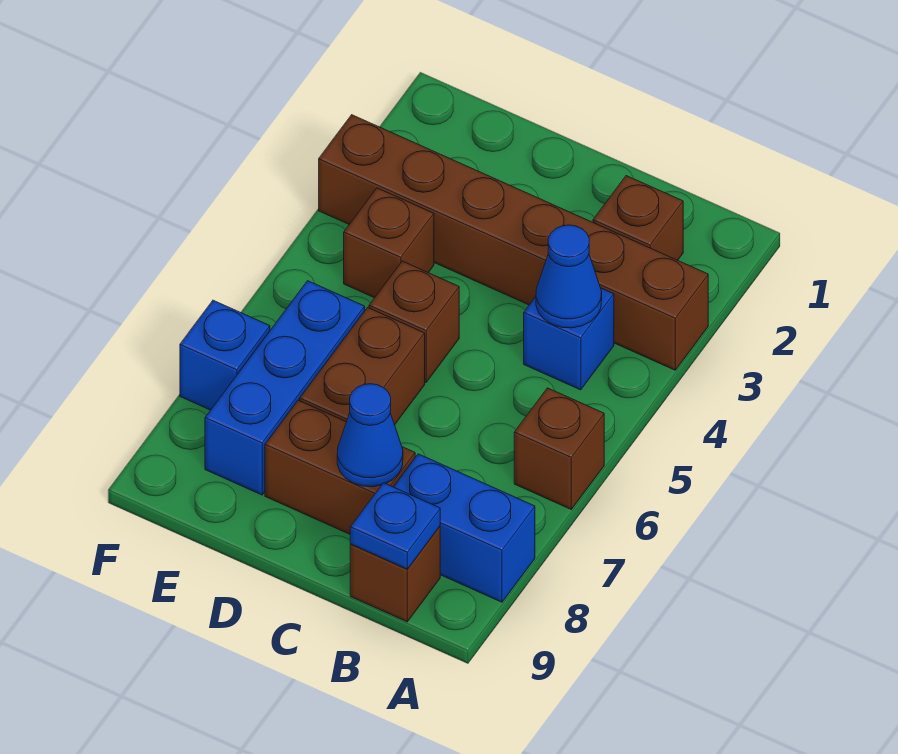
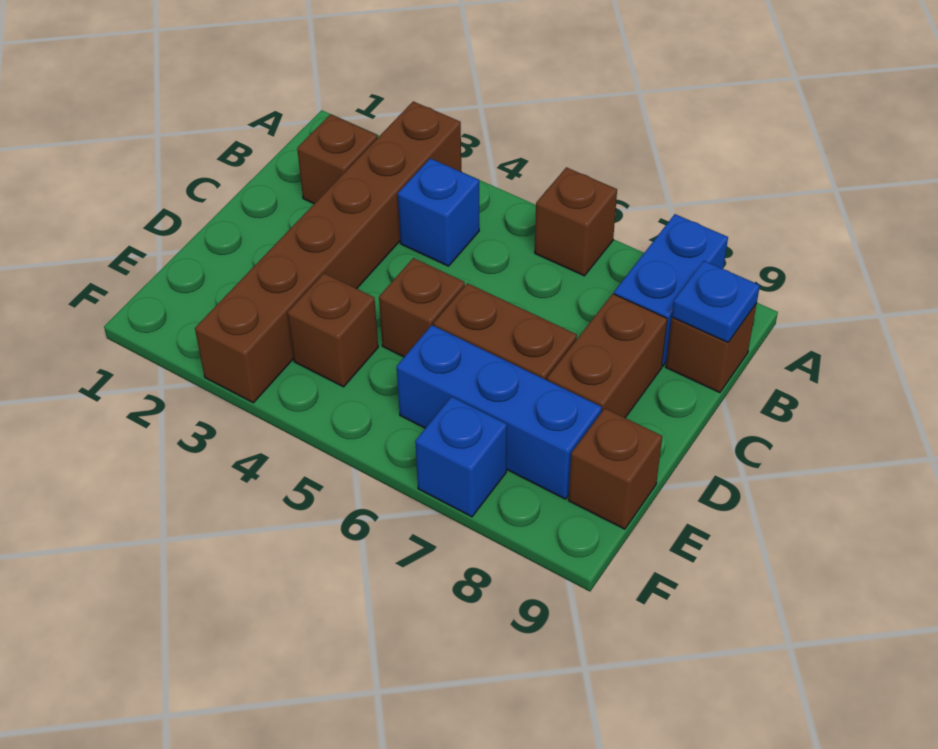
blue 1x1 cone [536,225,602,328] -> none
blue 1x1 cone [337,384,403,487] -> none
none -> brown 1x1 brick [569,408,662,529]

